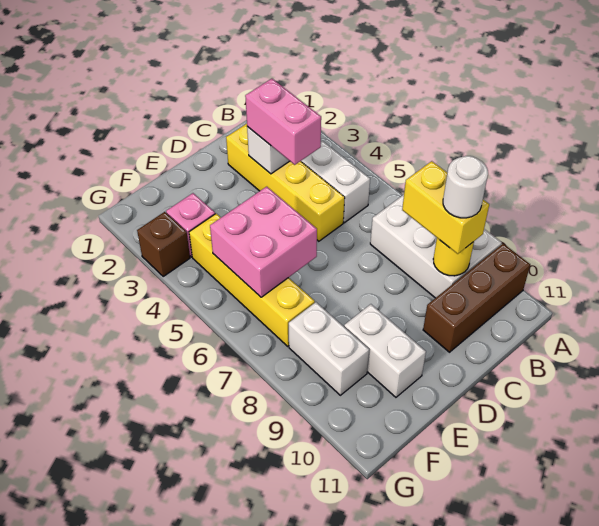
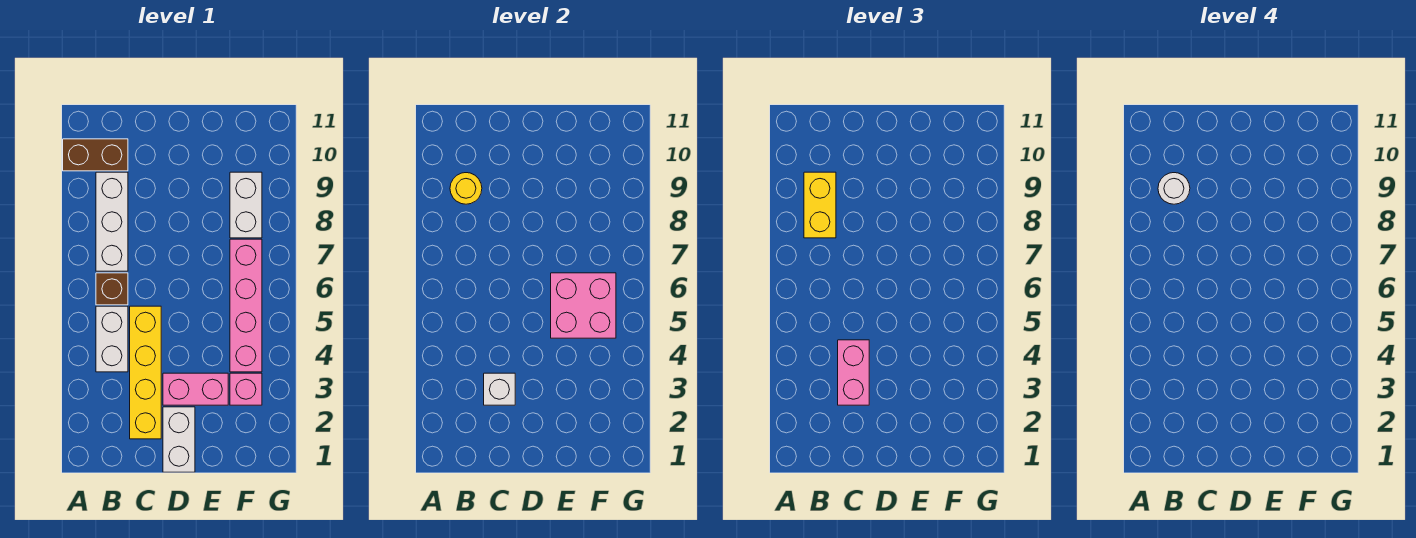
white 2x3 brick [370,195,502,298] -> white 1x3 brick [96,172,128,271]
brown 1x3 brick [423,244,530,352] -> brown 1x2 brick [63,139,128,171]
none -> pink 1x2 brick [163,373,228,405]
white 1x2 brick [344,304,426,397] -> white 1x2 brick moved to [163,407,195,472]
yellow 1x4 brick [189,214,315,346] -> pink 1x4 brick [230,239,262,372]
brown 1x1 brick [137,212,190,277] -> brown 1x1 brick moved to [96,273,128,305]

